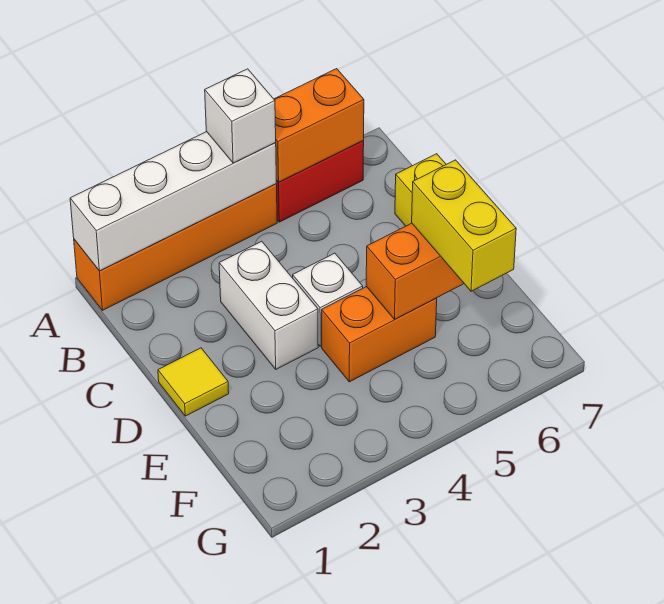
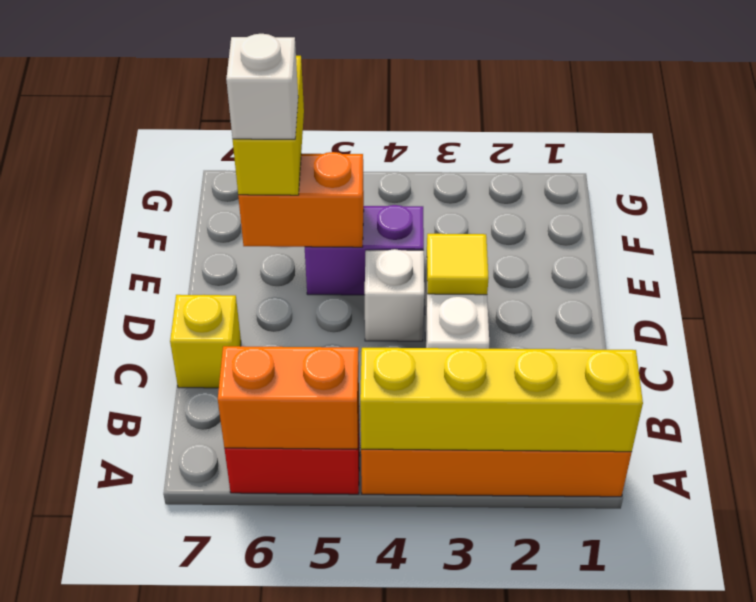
white 1x4 brick [70,132,276,271] -> yellow 1x4 brick [360,348,643,452]
white 1x1 brick [205,69,276,163] -> white 1x1 brick moved to [226,34,298,139]
yellow 1x1 tile [158,348,229,416] -> yellow 1x1 tile moved to [427,234,489,295]
orange 1x2 brick [322,287,437,382] -> purple 1x2 brick [305,205,424,295]

